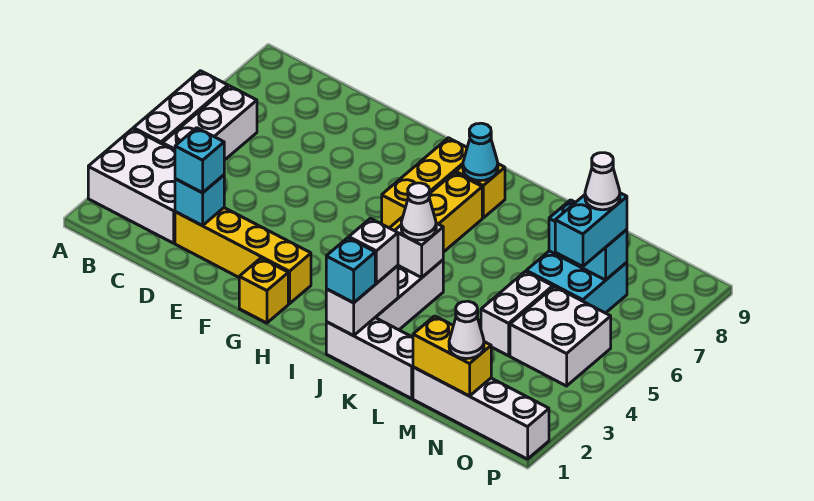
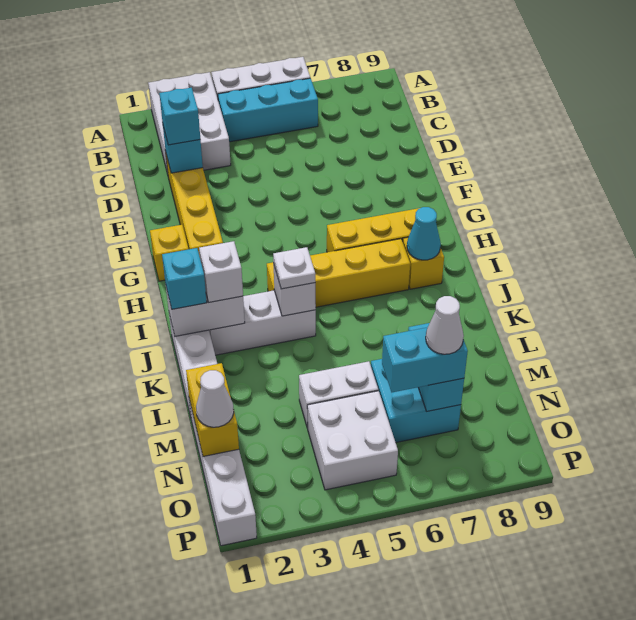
white 1x3 brick [162,86,257,160] -> cyan 1x3 brick [218,78,318,142]
white 1x1 cone [401,183,436,240] -> white 1x1 plate [273,247,315,289]

